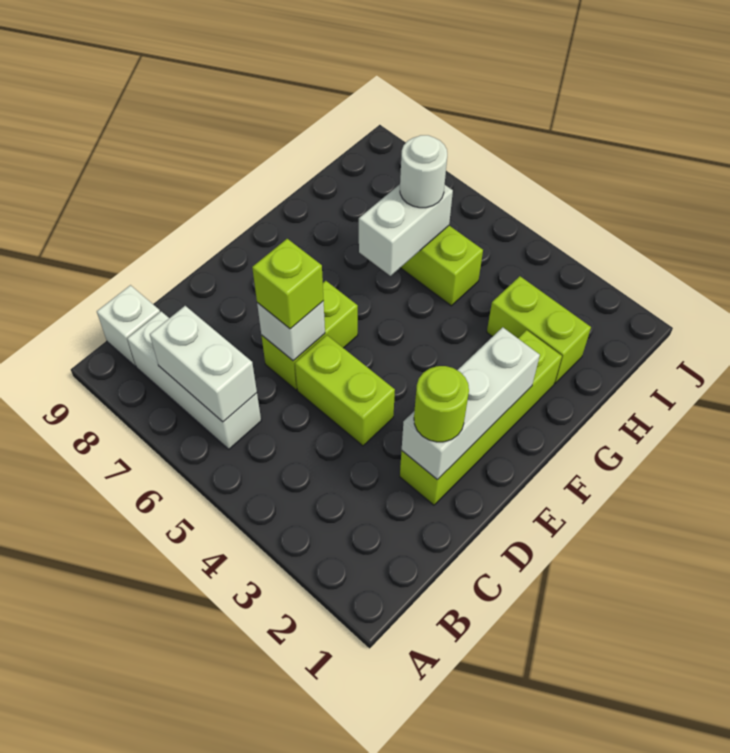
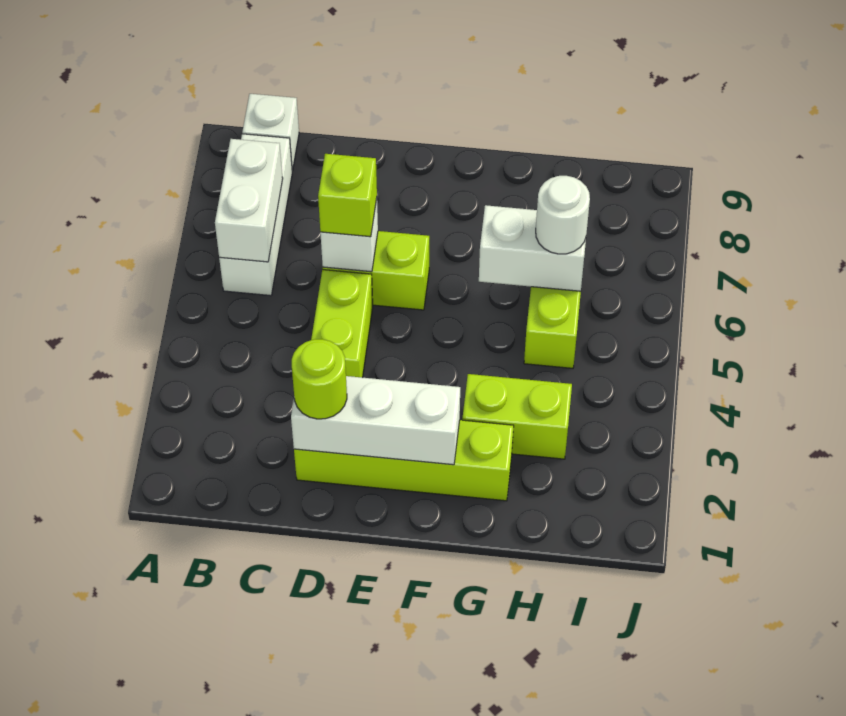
lime 1x2 brick [487,276,591,383] -> lime 1x2 brick turned to [462,374,572,459]

